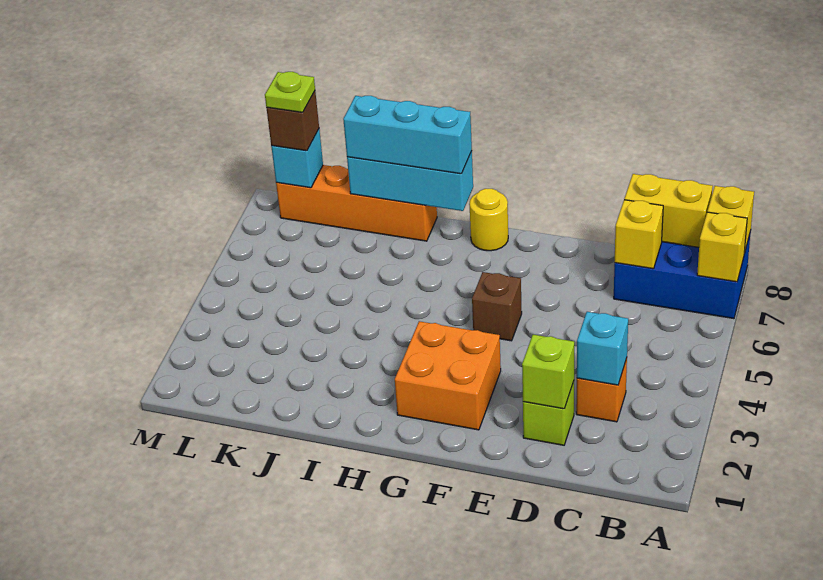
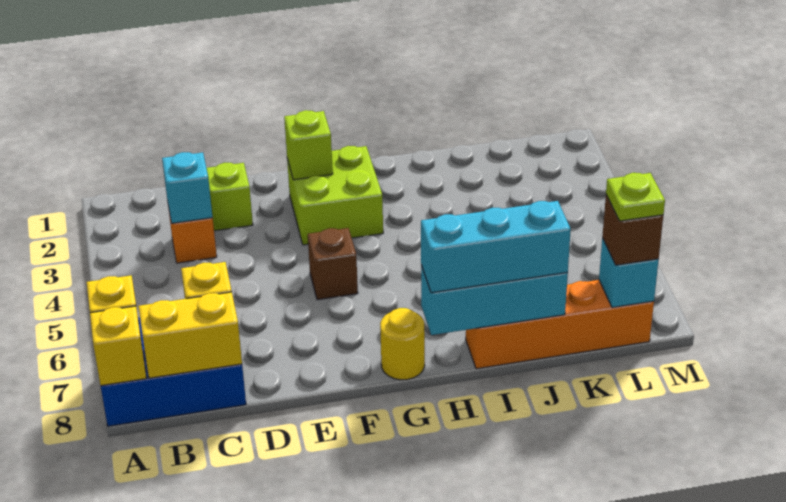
lime 1x1 brick [522,335,574,409] -> lime 1x1 brick moved to [284,110,333,180]
orange 2x2 brick [395,321,501,430] -> lime 2x2 brick [287,146,383,245]

